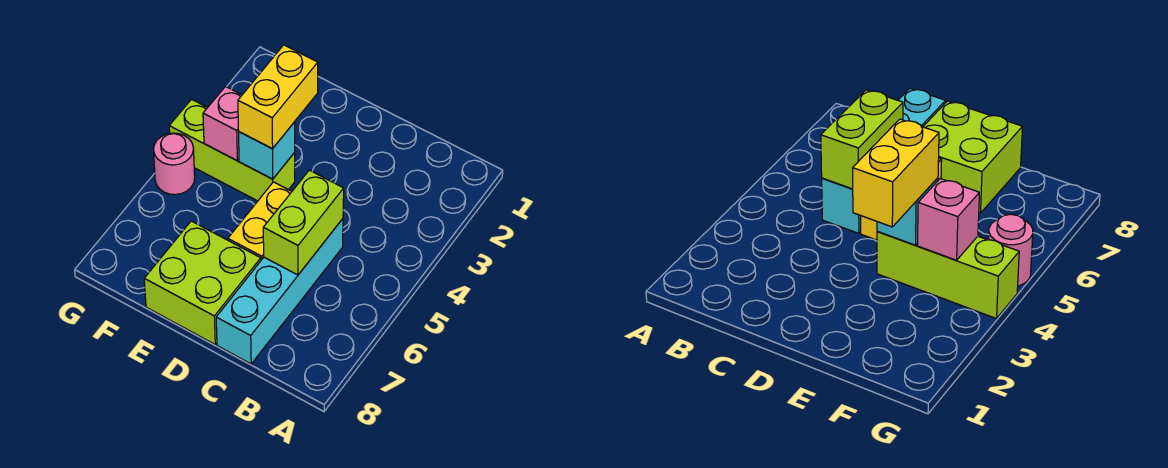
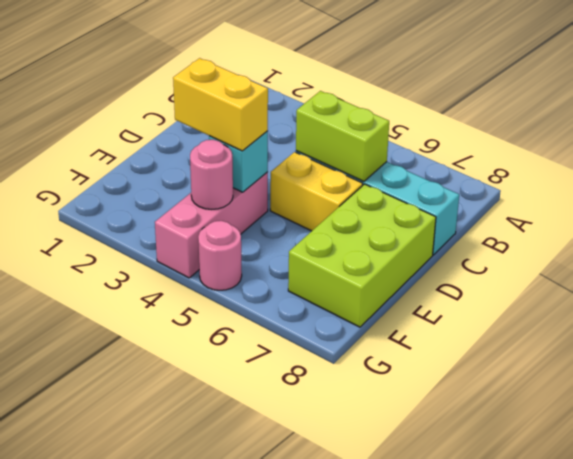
lime 2x2 brick [144,221,261,344] -> lime 2x3 brick [288,184,436,327]
lime 1x3 brick [169,99,295,201] -> pink 1x3 brick [155,172,268,278]
pink 1x1 brick [203,87,242,161] -> pink 1x1 round brick [190,140,233,209]

